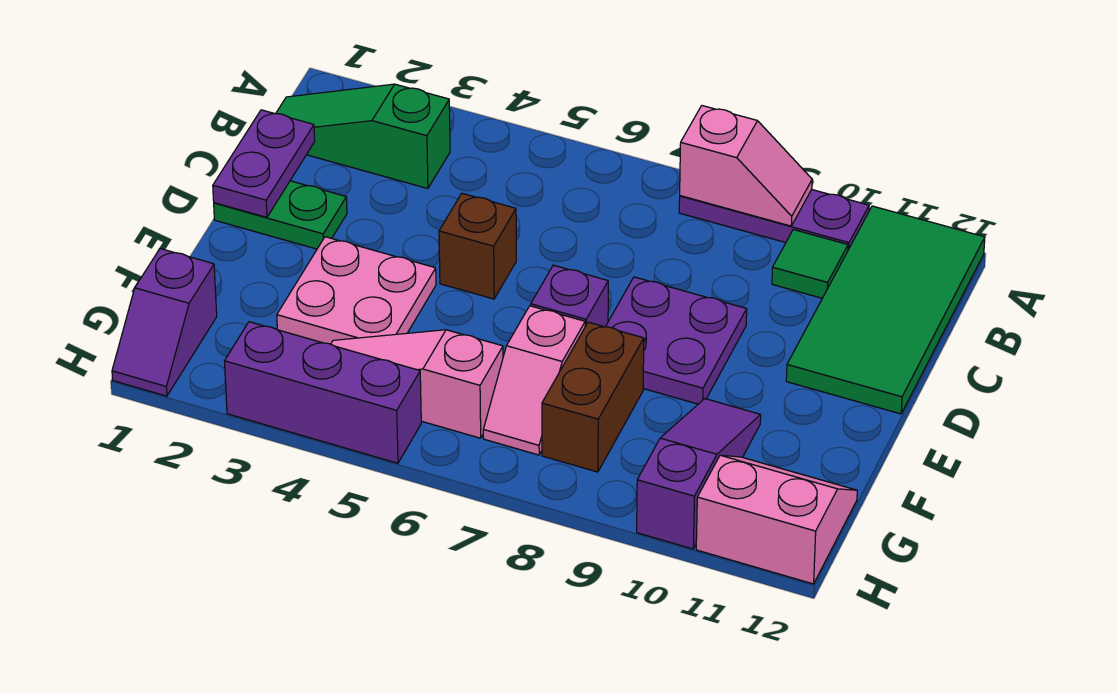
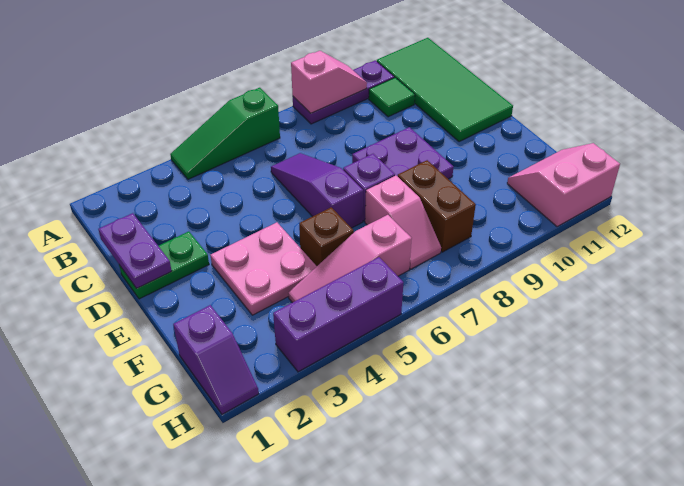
green 1x3 slope [276,84,450,189] -> green 1x3 slope moved to [170,88,280,179]
brown 1x1 brick [439,193,516,299] -> brown 1x1 brick moved to [299,207,354,266]
purple 1x3 slope [637,399,761,549] -> purple 1x3 slope moved to [271,153,363,228]

